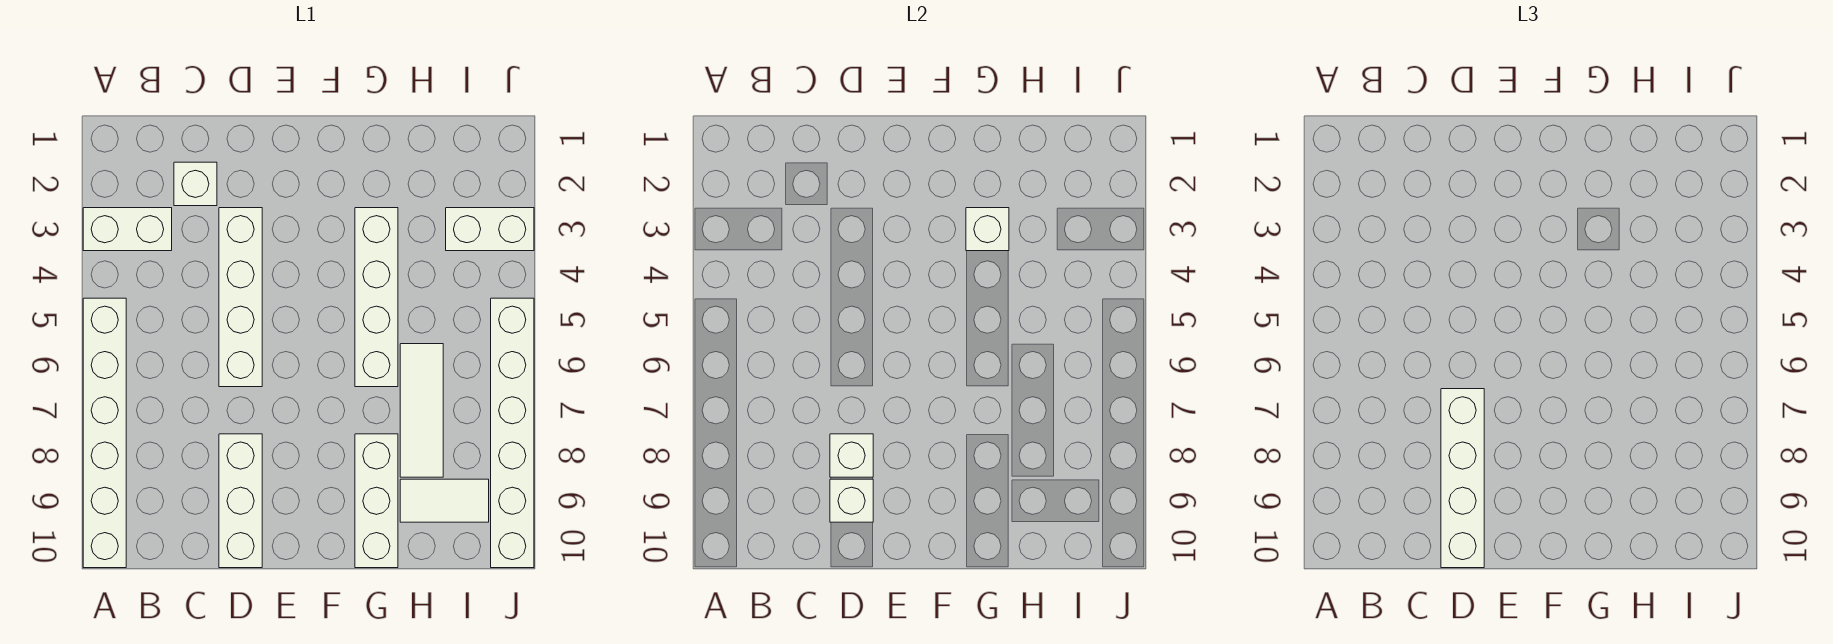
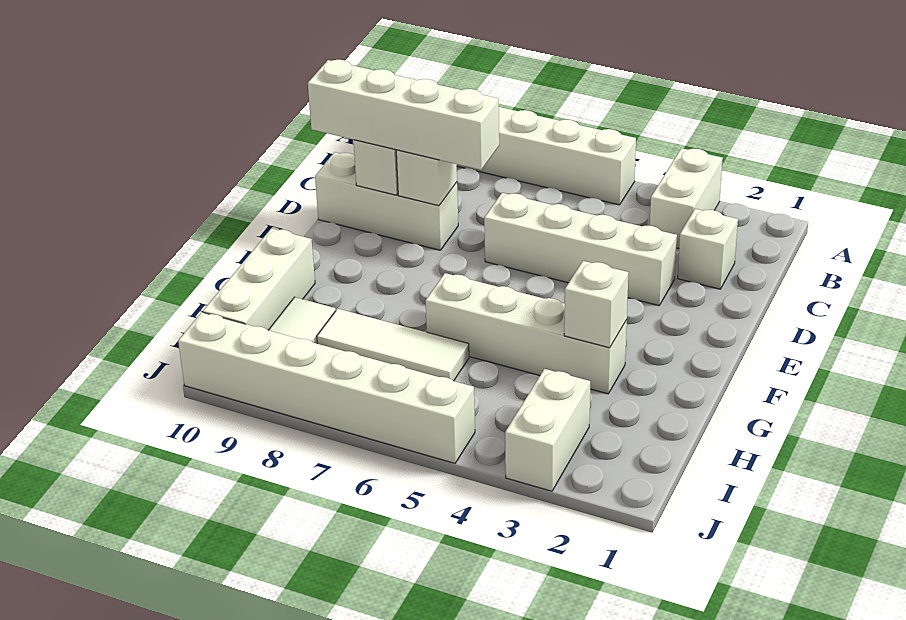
white 1x3 brick [355,434,398,568] -> white 1x3 brick turned to [203,229,315,330]

